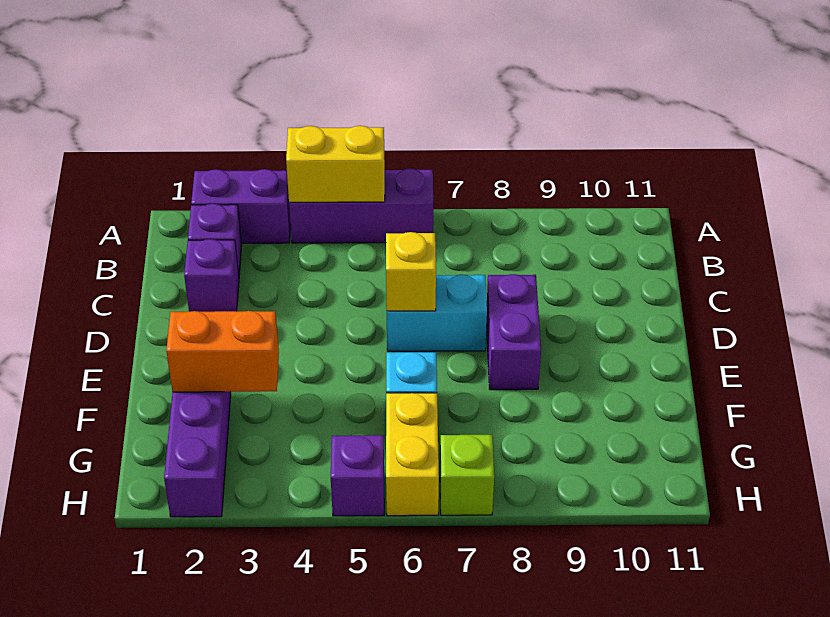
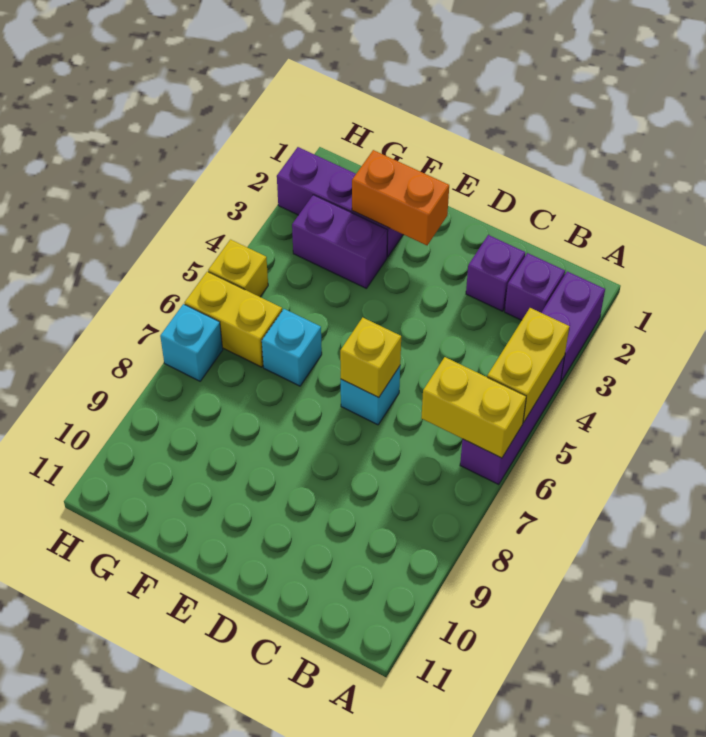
none -> yellow 1x2 brick [421,357,526,458]
cyan 1x2 brick [387,274,487,351] -> cyan 1x1 brick [341,366,400,425]
purple 1x2 brick [487,274,541,390] -> purple 1x2 brick moved to [292,195,388,289]
orange 1x2 brick [166,311,279,392] -> orange 1x2 brick turned to [352,150,449,245]
purple 1x1 brick [331,435,384,516] -> yellow 1x1 brick [208,240,268,297]
lime 1x1 brick [440,435,494,515] -> cyan 1x1 brick [160,304,223,381]

